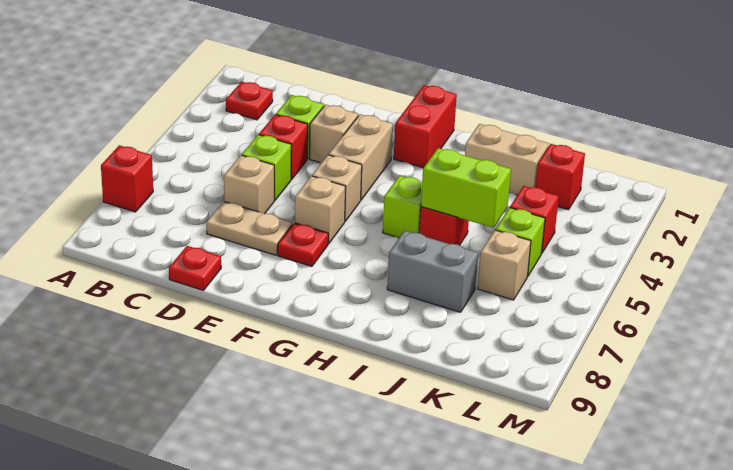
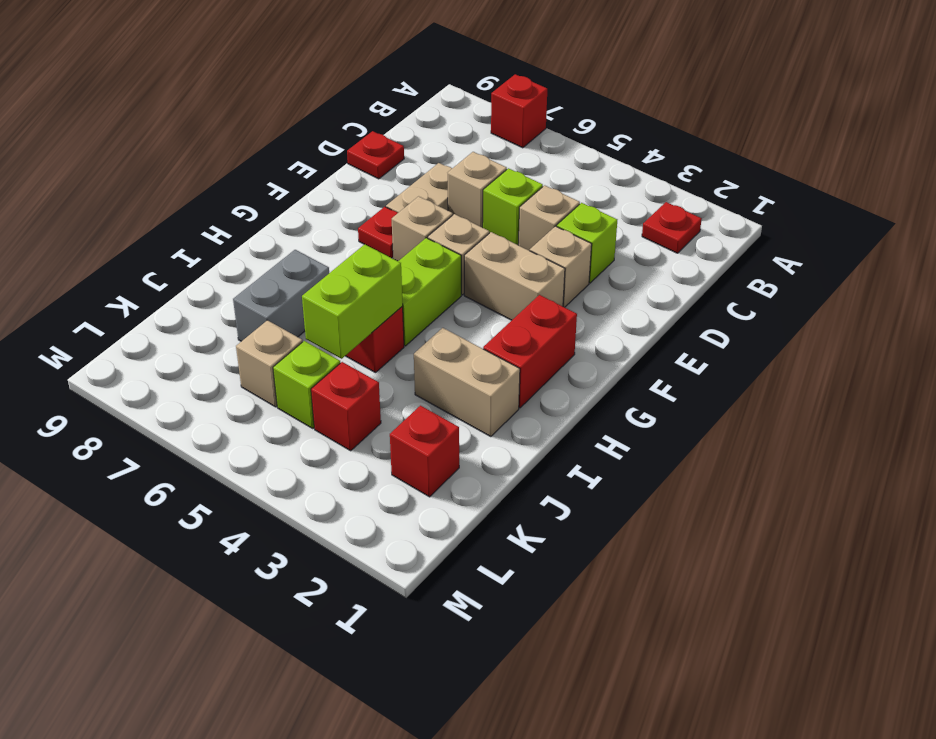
red 1x1 brick [259,115,308,179] -> tan 1x1 brick [518,185,580,251]
red 1x2 brick [394,85,457,168] -> red 1x2 brick turned to [483,295,577,408]
lime 1x1 brick [383,176,422,238] -> lime 1x2 brick [398,238,461,346]
tan 1x2 brick [465,124,549,195] -> tan 1x2 brick turned to [414,328,520,437]

